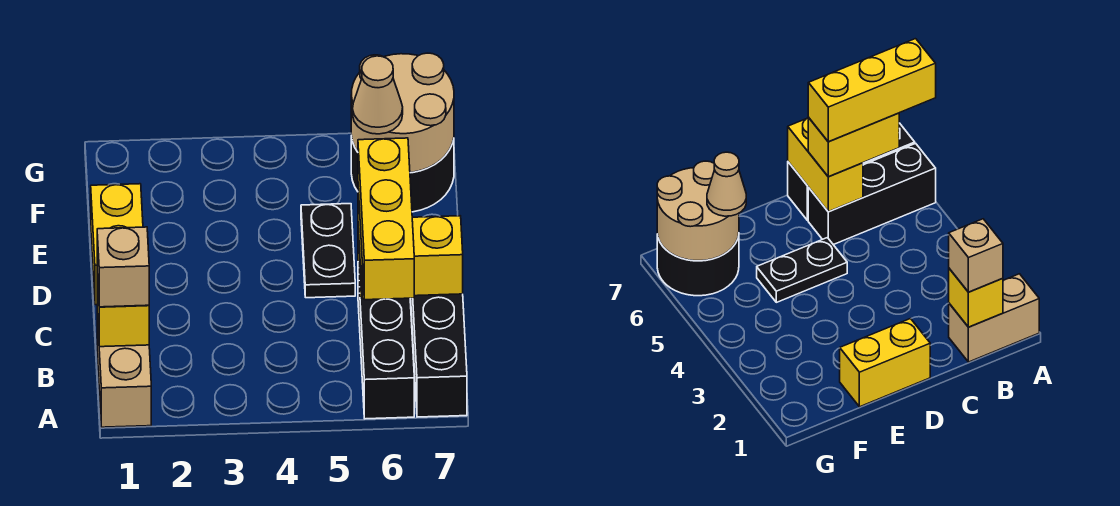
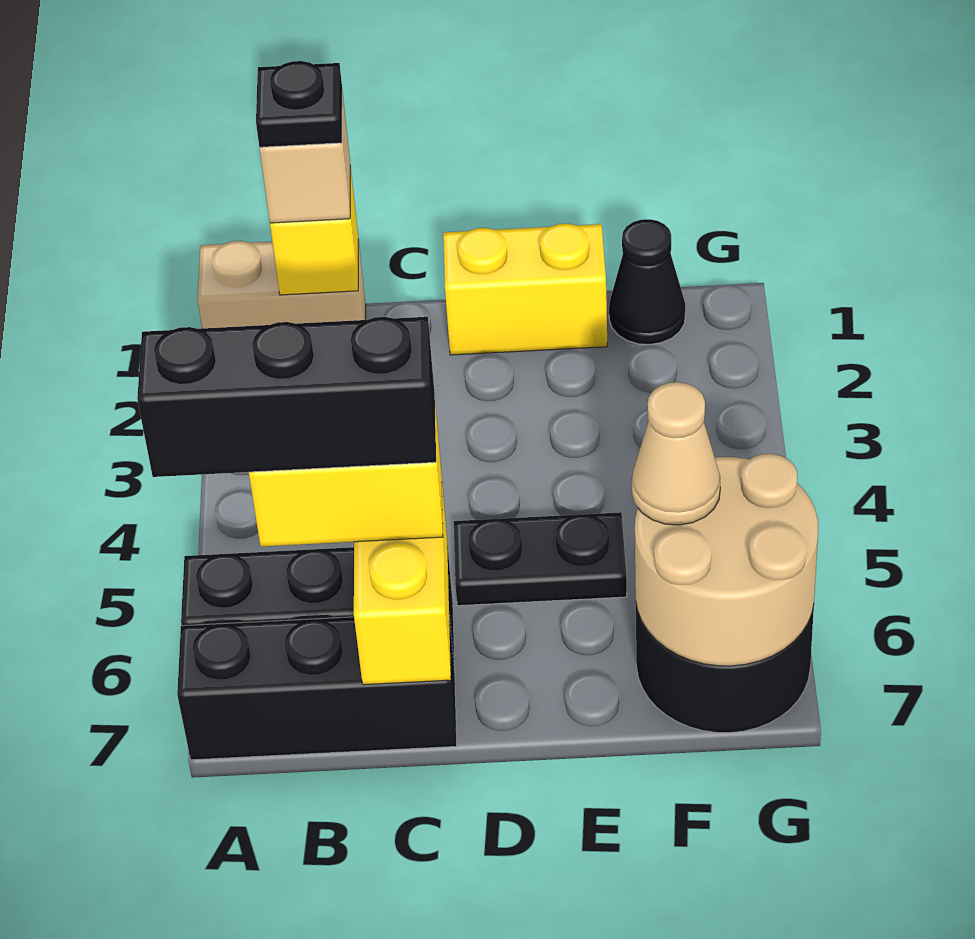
yellow 1x3 brick [358,138,414,300] -> black 1x3 brick [137,317,436,477]
none -> black 1x1 plate [256,61,342,147]
none -> black 1x1 cone [609,219,685,345]

